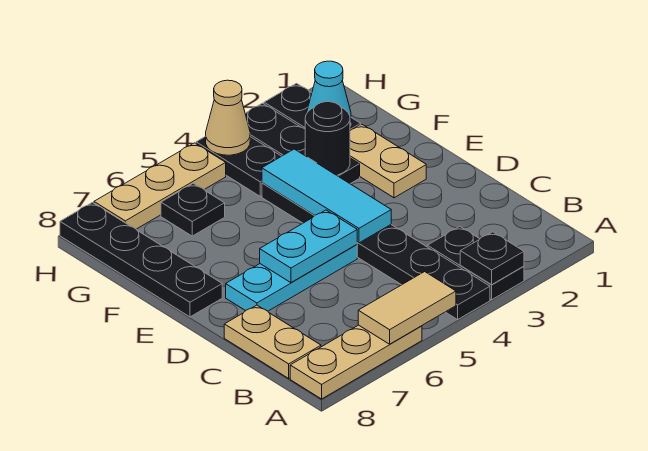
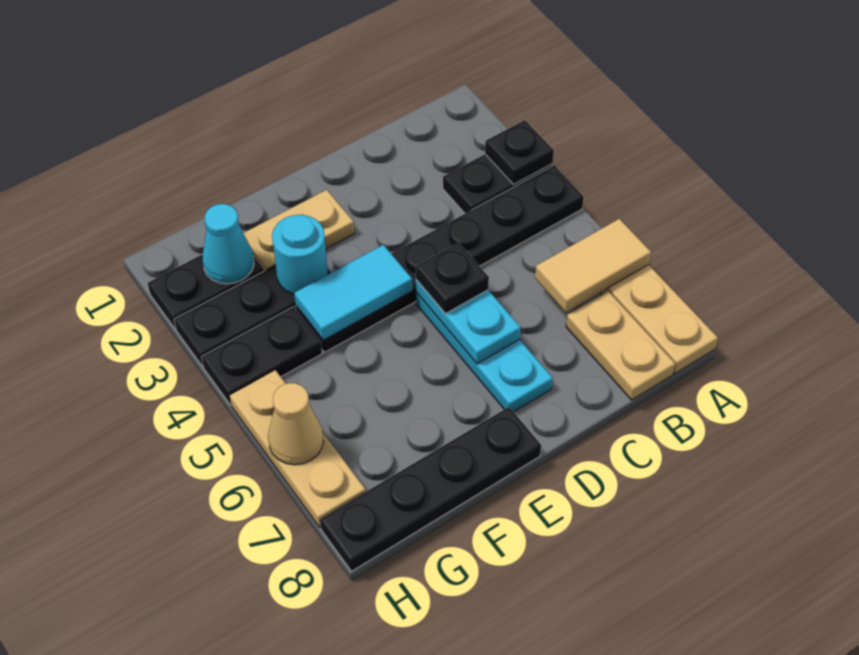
tan 1x2 tile [358,272,456,344] -> tan 1x2 tile turned to [535,219,651,312]
tan 1x2 plate [224,305,321,378] -> tan 1x2 plate turned to [566,291,675,400]
cyan 1x3 tile [262,149,391,243] -> cyan 1x2 tile [294,245,412,340]
black 1x1 round brick [305,102,350,175] -> cyan 1x1 round brick [272,215,328,294]
black 1x1 plate [161,183,225,236] -> black 1x1 plate moved to [416,243,489,314]
tan 1x1 cone [206,80,250,155] -> tan 1x1 cone moved to [268,383,323,465]

